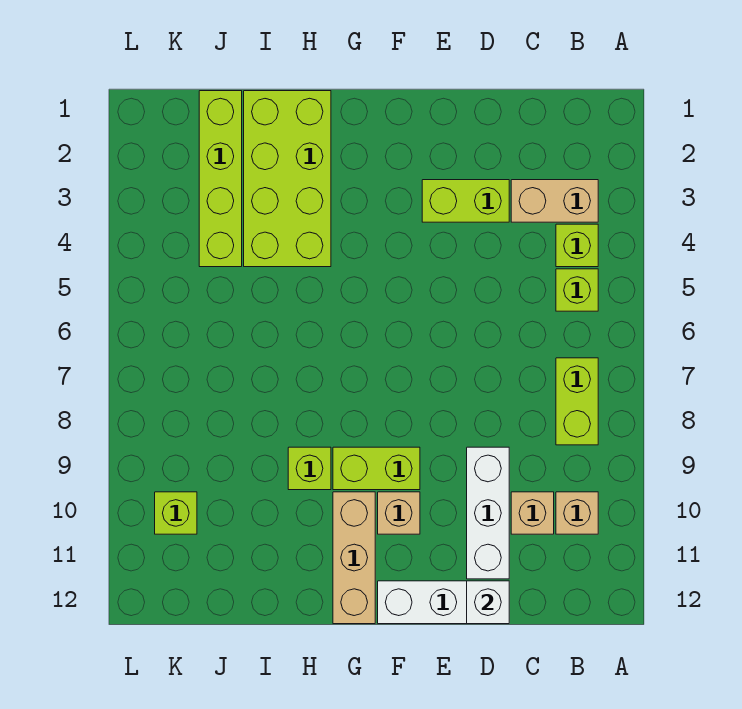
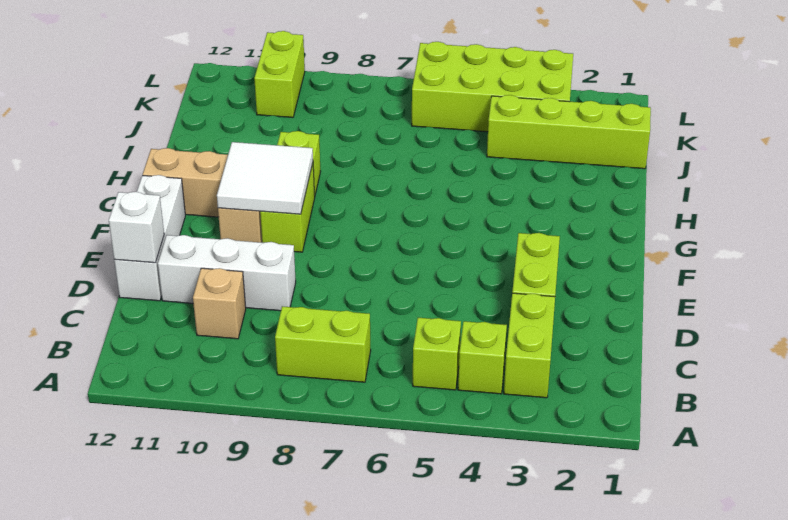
tan 1x2 brick [511,180,598,222] -> lime 1x2 brick [504,293,555,398]
tan 1x1 brick [556,492,598,534] -> none
none -> white 2x2 tile [217,142,313,214]
lime 2x4 brick [244,91,331,267] -> lime 2x4 brick moved to [412,42,573,132]
lime 1x1 brick [155,492,197,534] -> lime 1x2 brick [254,31,305,117]

